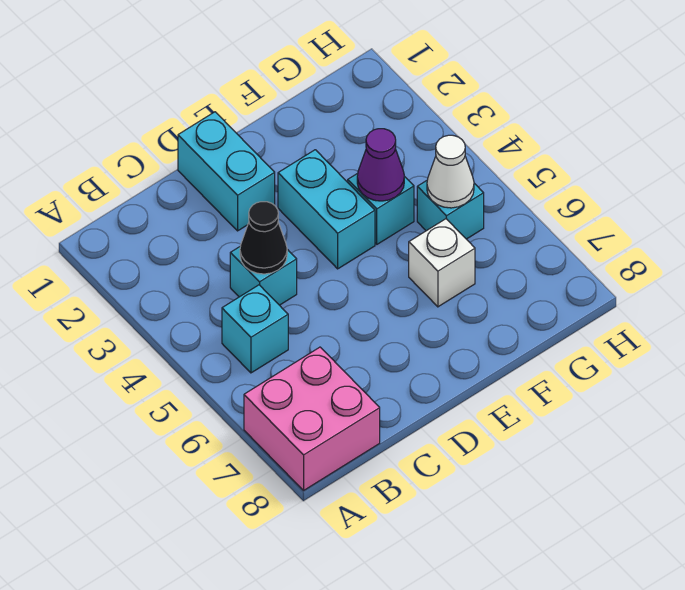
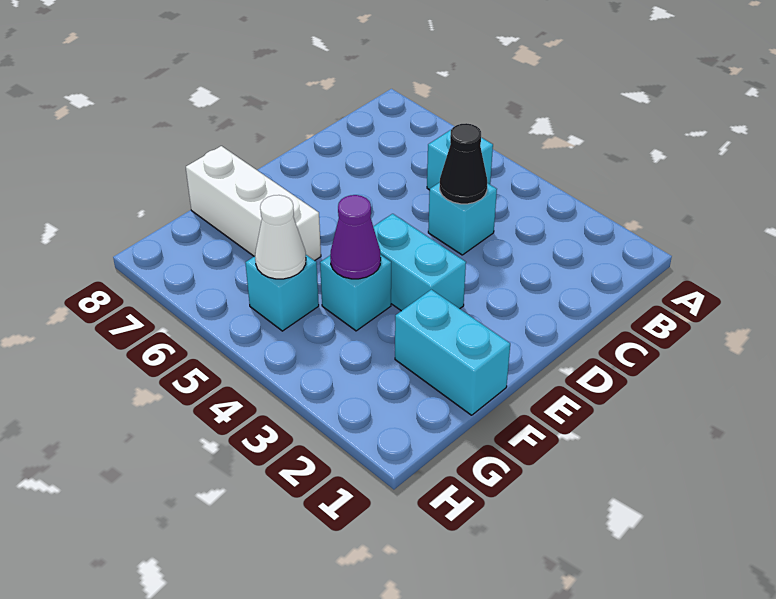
pink 2x2 brick [244,347,380,490] -> none
cyan 1x2 brick [178,112,275,231] -> cyan 1x2 brick moved to [395,290,510,415]
white 1x1 brick [409,219,475,307] -> white 1x3 brick [186,146,321,261]

